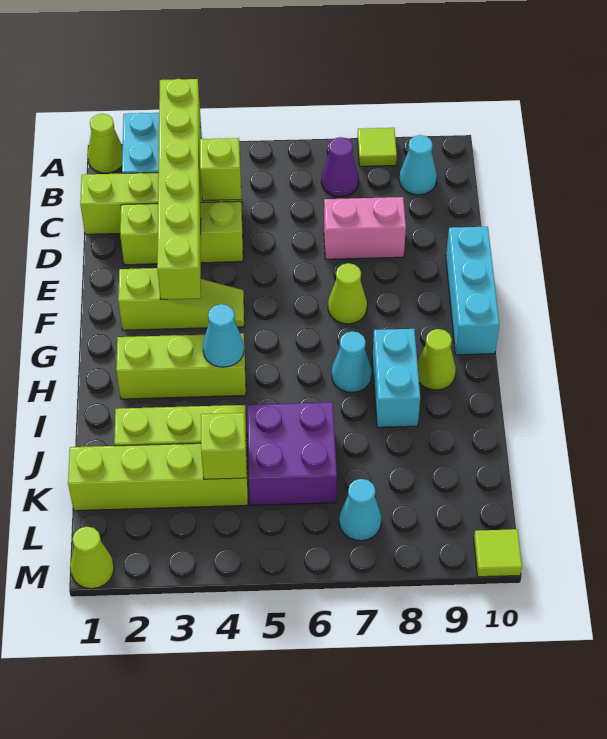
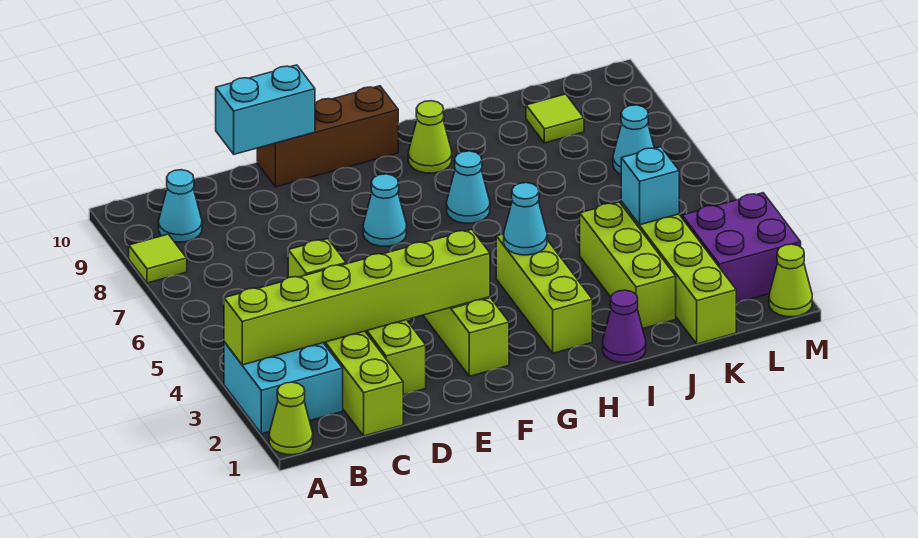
purple 1x1 cone [321,137,359,197] -> purple 1x1 cone moved to [603,290,646,363]
pink 1x2 brick [324,197,406,259] -> none
cyan 1x3 brick [446,227,499,355] -> brown 1x3 brick [257,86,398,187]
lime 1x1 cone [328,263,367,324] -> cyan 1x1 cone [363,174,407,246]
cyan 1x2 brick [372,329,420,427] -> cyan 1x2 brick moved to [216,65,315,154]
purple 2x2 brick [247,402,337,505] -> purple 2x2 brick moved to [682,193,801,303]
lime 1x1 brick [201,413,247,479] -> cyan 1x1 brick [621,147,679,225]
lime 1x1 tile [474,529,522,577] -> lime 1x1 tile moved to [526,94,584,143]

